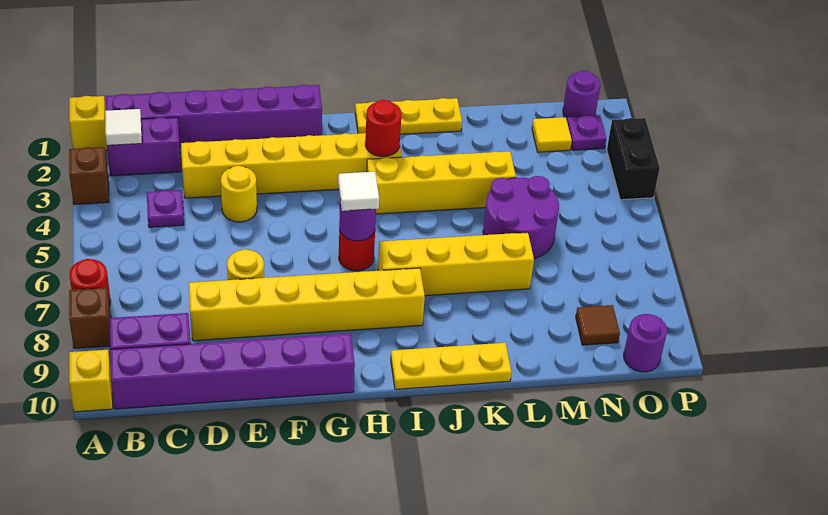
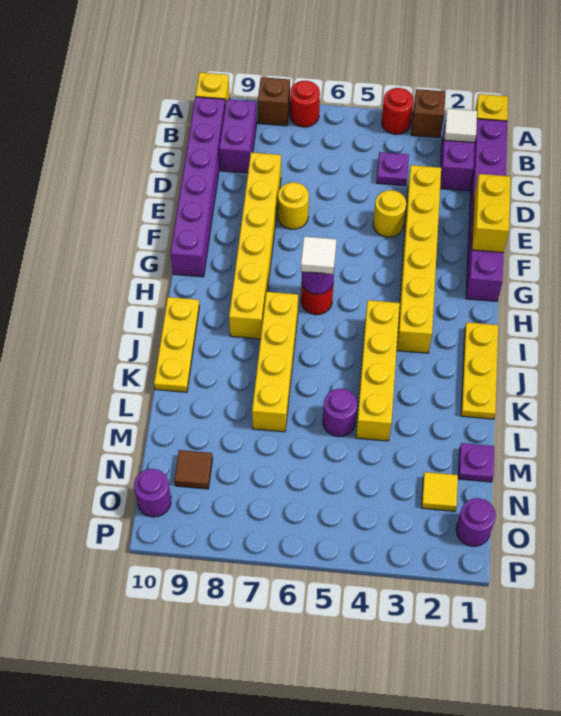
none -> yellow 1x2 brick [472,174,511,253]
red 1x1 round brick [365,100,402,157] -> red 1x1 round brick moved to [382,88,414,134]
purple 2x2 round brick [483,176,559,259] -> purple 1x1 round brick [323,389,357,437]
purple 1x1 plate [567,115,606,150] -> purple 1x1 plate moved to [458,443,494,482]
black 1x2 brick [607,118,660,200] -> none

